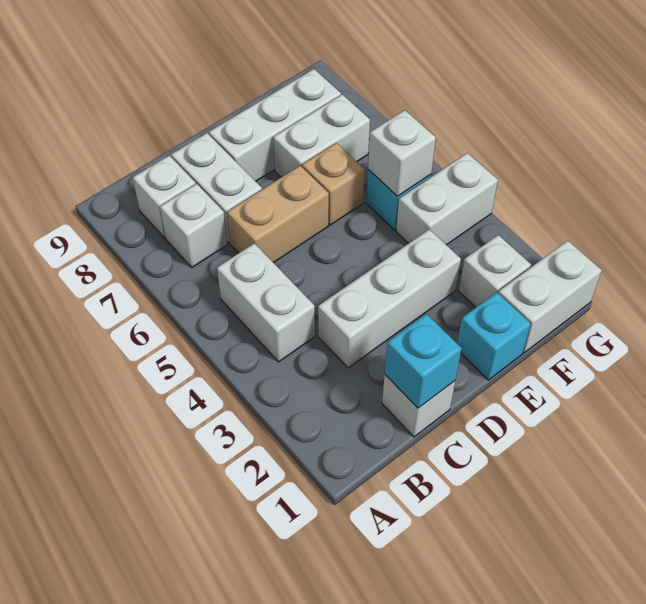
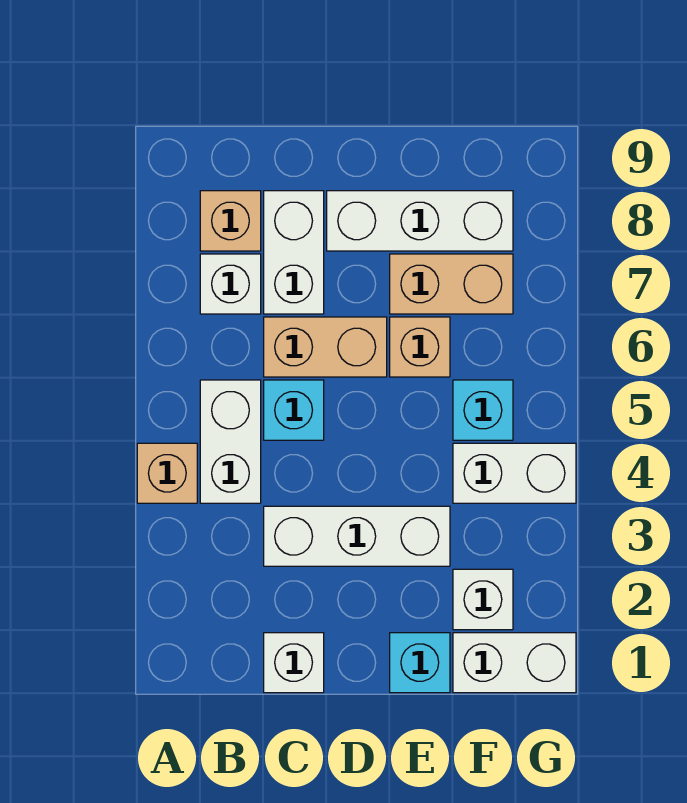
none -> tan 1x1 brick [137,443,197,503]
white 1x1 brick [133,156,196,238] -> tan 1x1 brick [200,191,261,251]
cyan 1x1 brick [385,314,462,408] -> cyan 1x1 brick moved to [264,380,324,440]
white 1x2 brick [273,94,370,177] -> tan 1x2 brick [390,254,513,314]
white 1x1 brick [368,110,436,196] -> none

